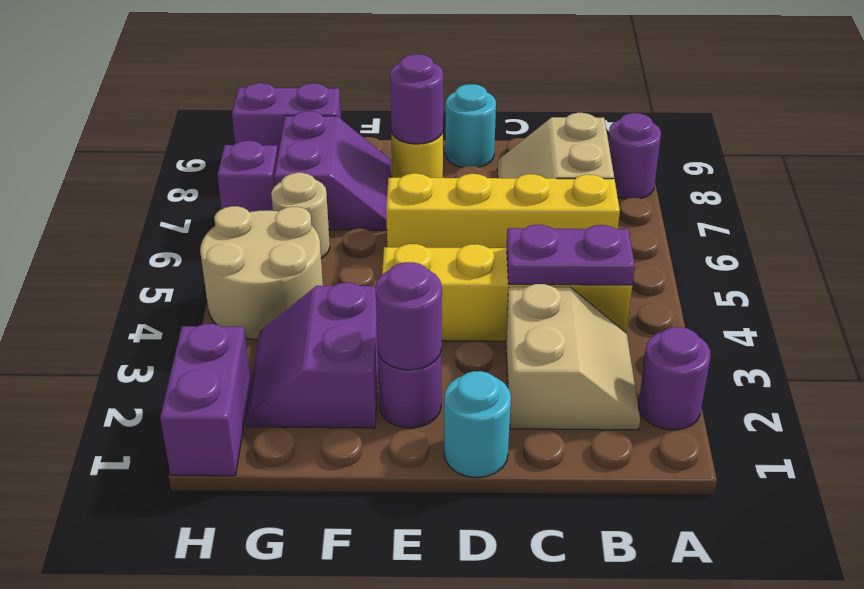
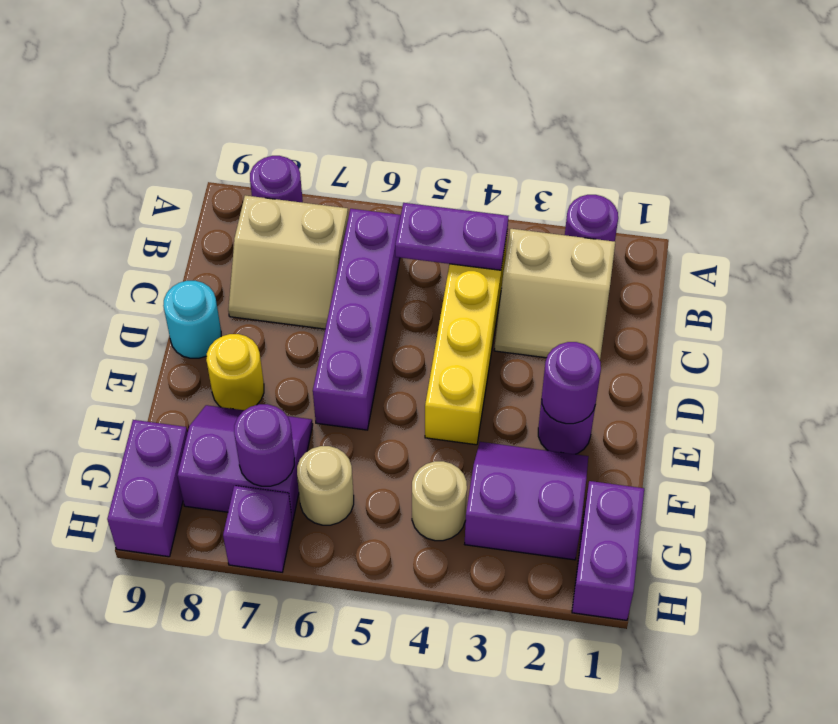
tan 2x2 slope [506,284,640,430] -> tan 2x2 slope turned to [494,229,615,359]
purple 1x2 plate [506,225,635,285] -> purple 1x2 plate turned to [395,203,508,270]
yellow 1x4 brick [386,173,620,248] -> purple 1x4 brick [313,209,401,430]
cyan 1x1 round brick [444,371,511,478] -> none
purple 1x1 round brick [390,54,443,144] -> purple 1x1 round brick moved to [234,404,294,486]
purple 2x2 slope [246,283,378,428] -> purple 2x2 slope turned to [465,442,588,560]
tan 2x2 round brick [200,206,323,339] -> tan 1x1 round brick [412,461,467,541]
purple 1x2 brick [160,324,251,476] -> purple 1x2 brick turned to [572,481,644,620]

